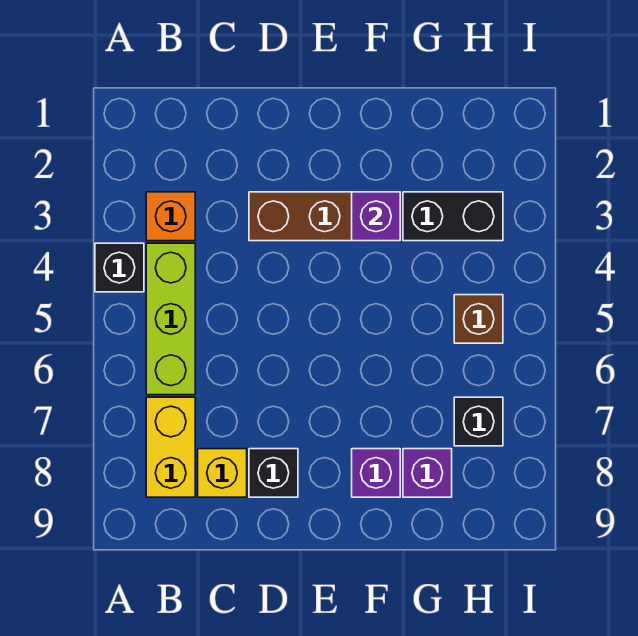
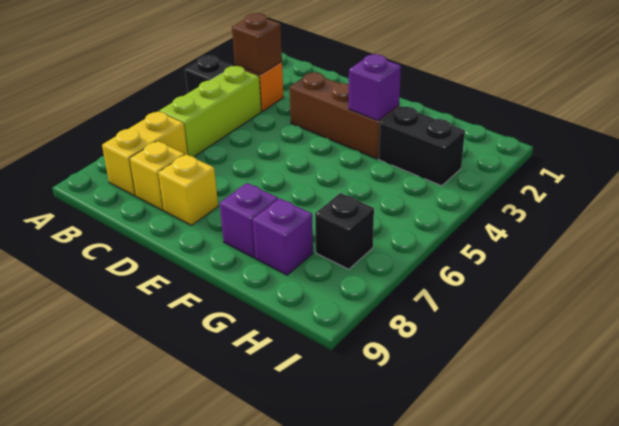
black 1x1 brick [249,449,298,497] -> yellow 1x1 brick [158,154,218,225]
brown 1x1 brick [454,295,503,343] -> brown 1x1 brick moved to [232,13,282,75]

